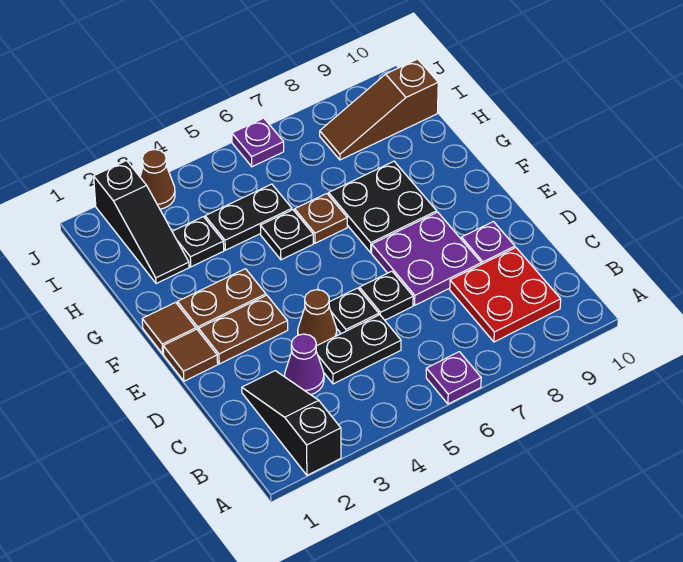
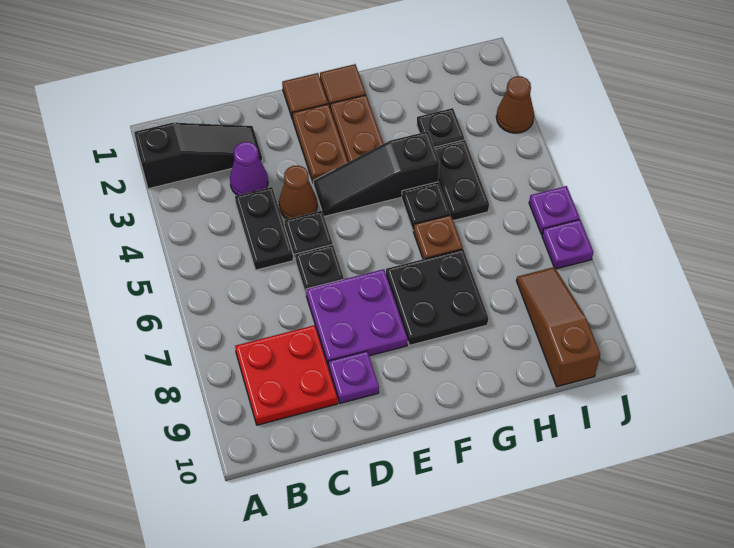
purple 1x1 plate [426,352,481,404] -> purple 1x1 plate moved to [542,220,593,269]
black 1x3 slope [94,161,189,284] -> black 1x3 slope moved to [313,131,439,216]

